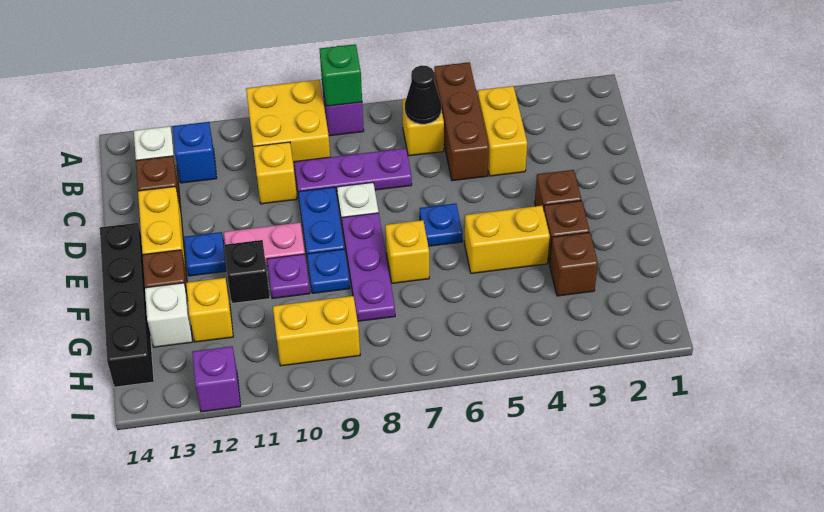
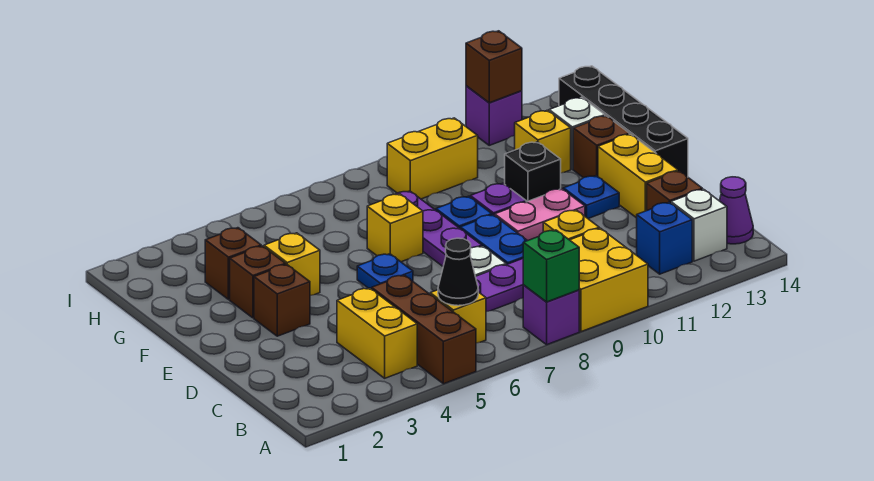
none -> purple 1x1 cone [720,177,753,244]
yellow 1x2 brick [464,206,550,273] -> yellow 1x1 brick [264,233,320,296]
none -> brown 1x1 brick [466,31,522,103]

